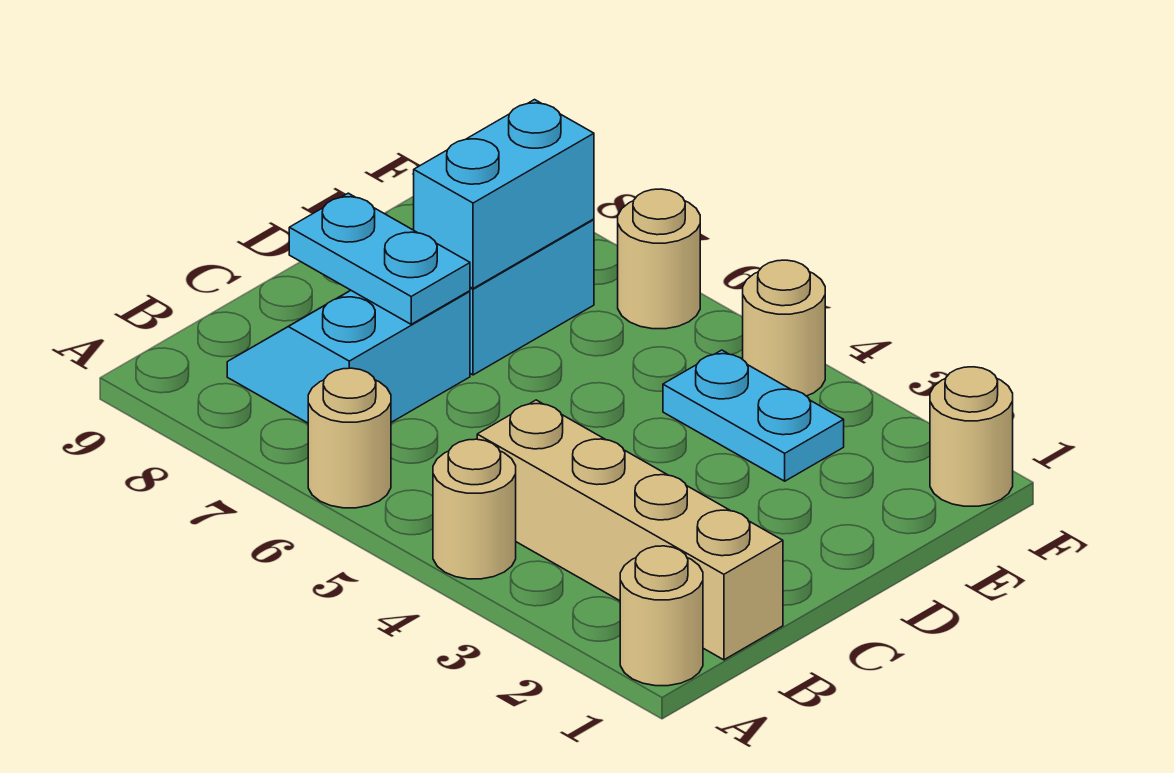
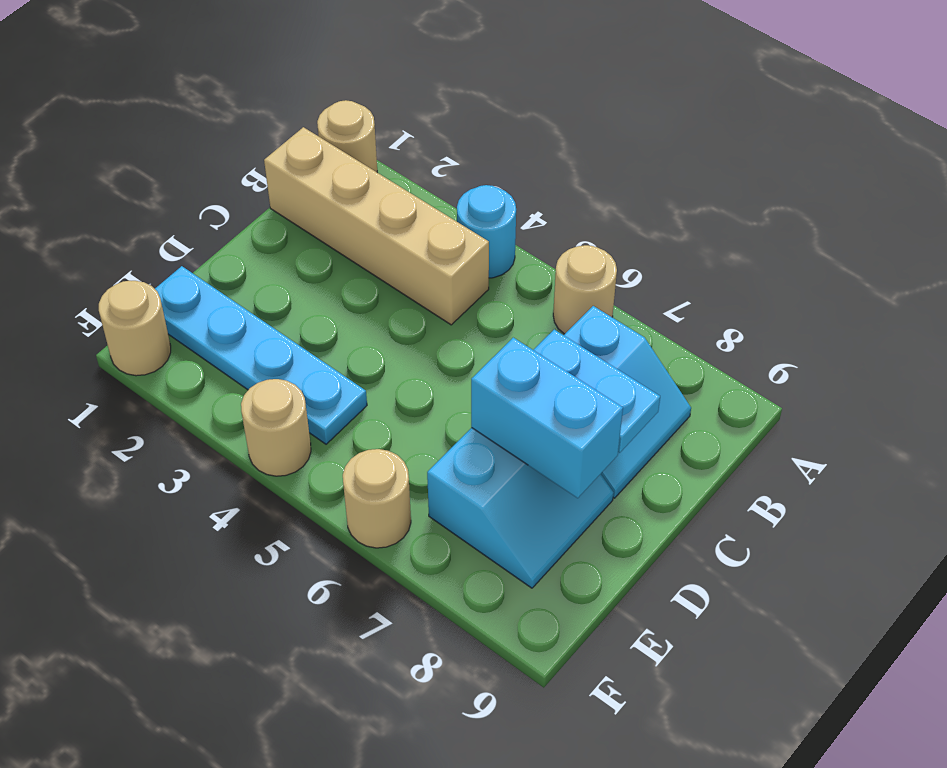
tan 1x1 round brick [433,439,516,579] -> cyan 1x1 round brick [457,185,516,278]
cyan 1x2 brick [414,100,594,289] -> cyan 1x2 brick turned to [471,338,623,498]
cyan 1x2 plate [663,350,844,481] -> cyan 1x4 plate [155,266,367,444]

